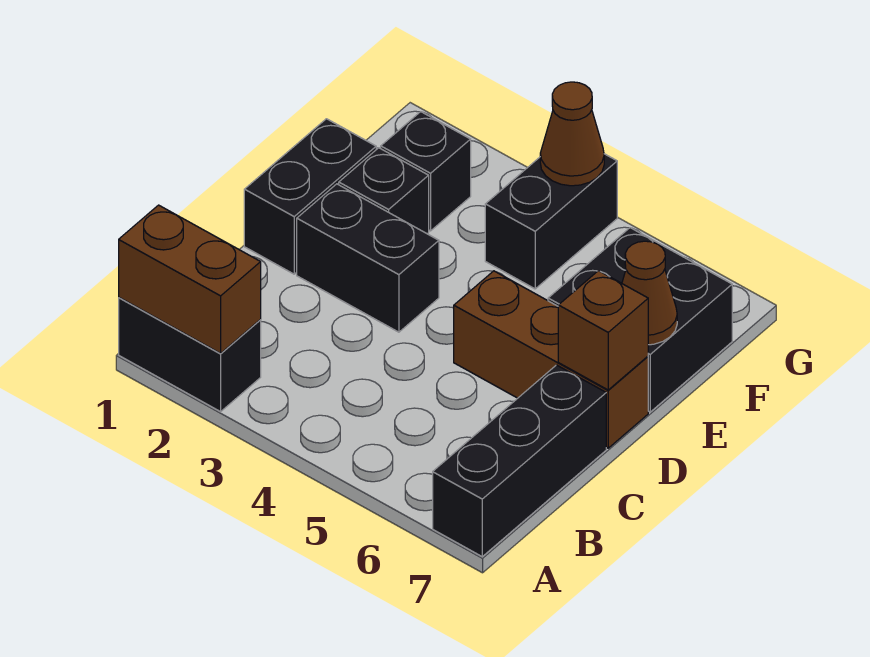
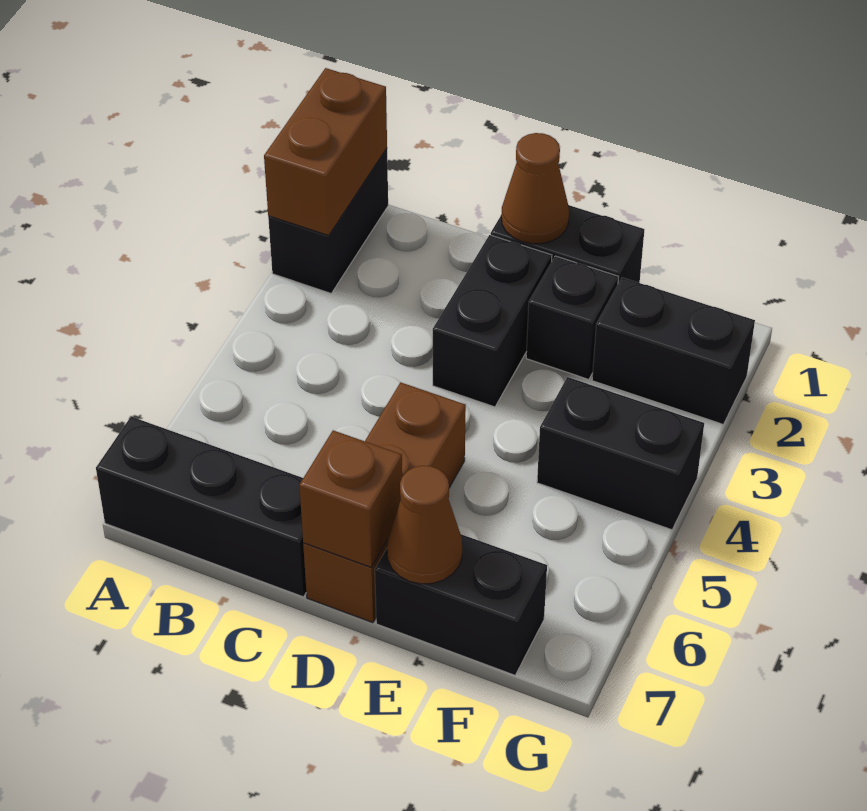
black 2x2 brick [548,228,732,412] -> black 1x2 brick [375,534,547,675]
black 1x1 brick [381,112,471,231] -> black 1x2 brick [592,278,755,424]
brown 1x1 cone [540,82,604,186] -> brown 1x1 cone moved to [501,133,569,244]

